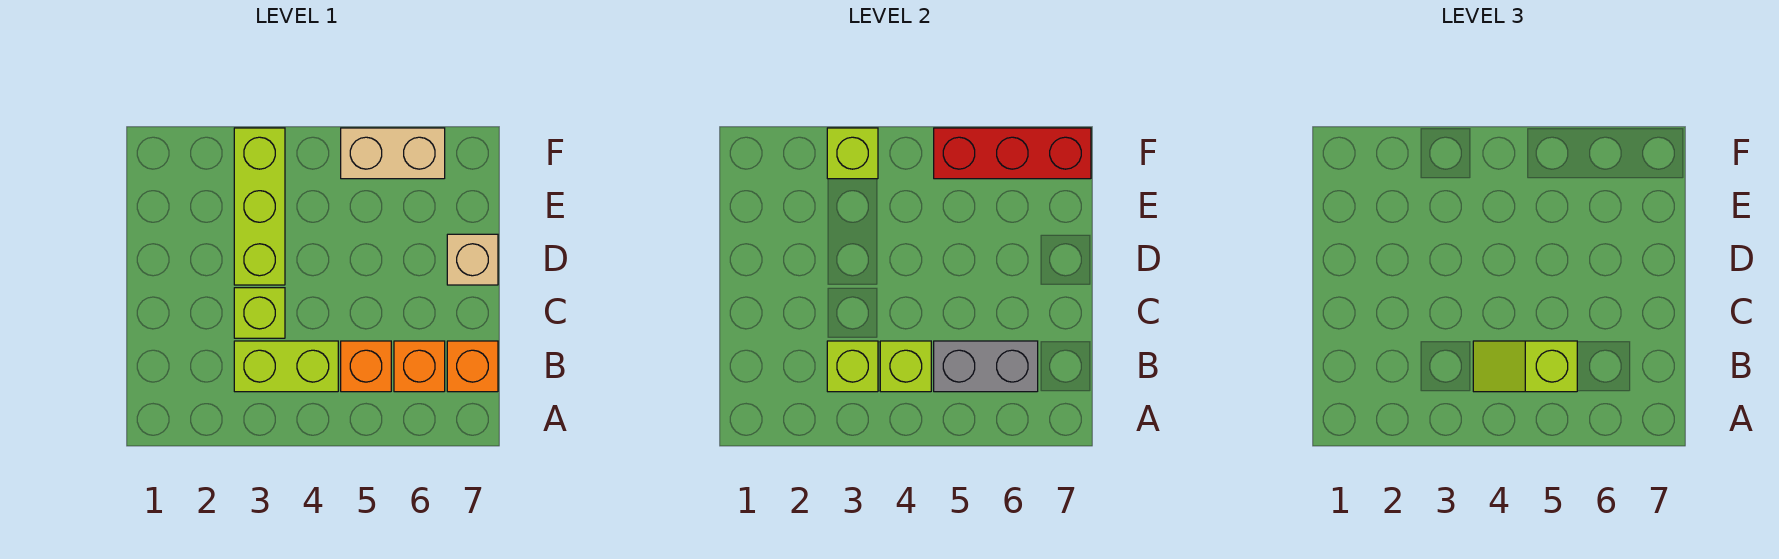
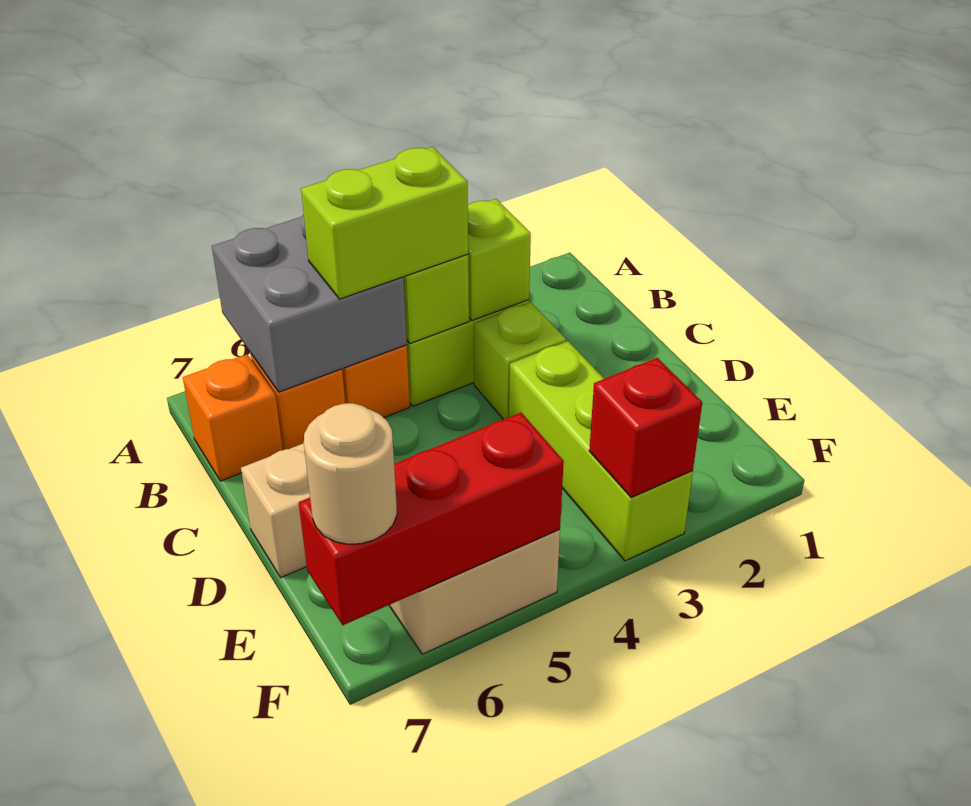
lime 1x2 slope [1473,341,1577,392] -> lime 1x2 brick [301,147,468,299]
grey 1x2 brick [934,341,1038,392] -> grey 2x2 brick [212,214,407,392]
lime 1x1 brick [827,128,878,179] -> red 1x1 brick [589,358,702,498]
none -> tan 1x1 round brick [304,403,397,544]

